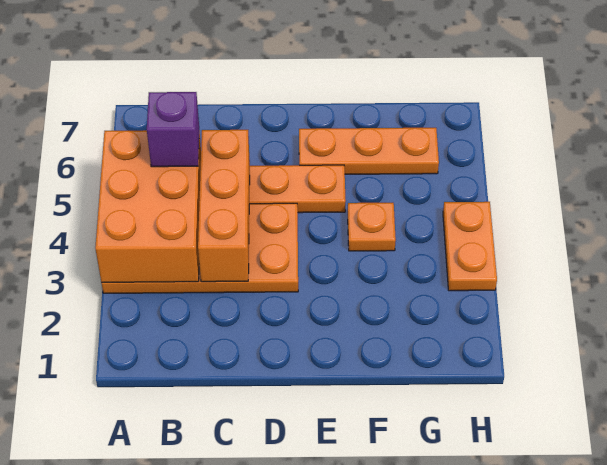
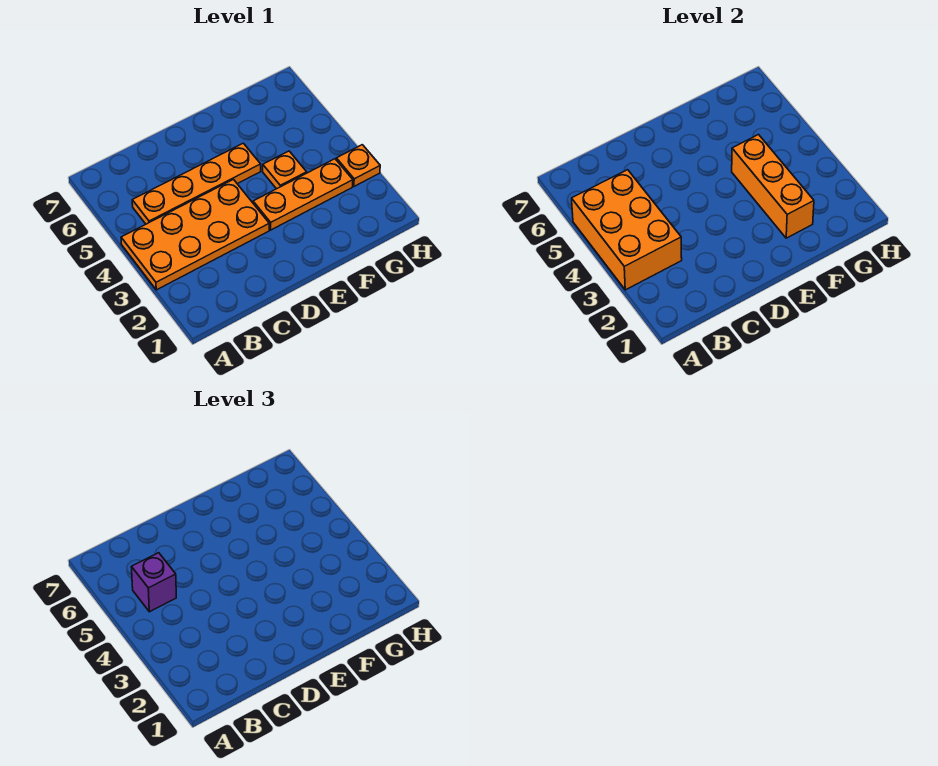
orange 1x3 brick [198,130,250,282] -> orange 1x3 brick moved to [732,135,814,238]
orange 1x3 plate [299,128,439,174] -> orange 1x3 plate moved to [253,159,353,230]
orange 1x2 plate [443,202,497,291] -> orange 1x1 plate [336,145,380,186]

